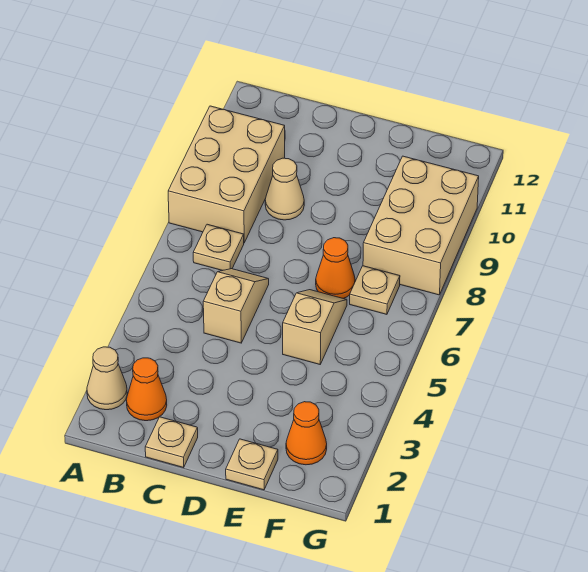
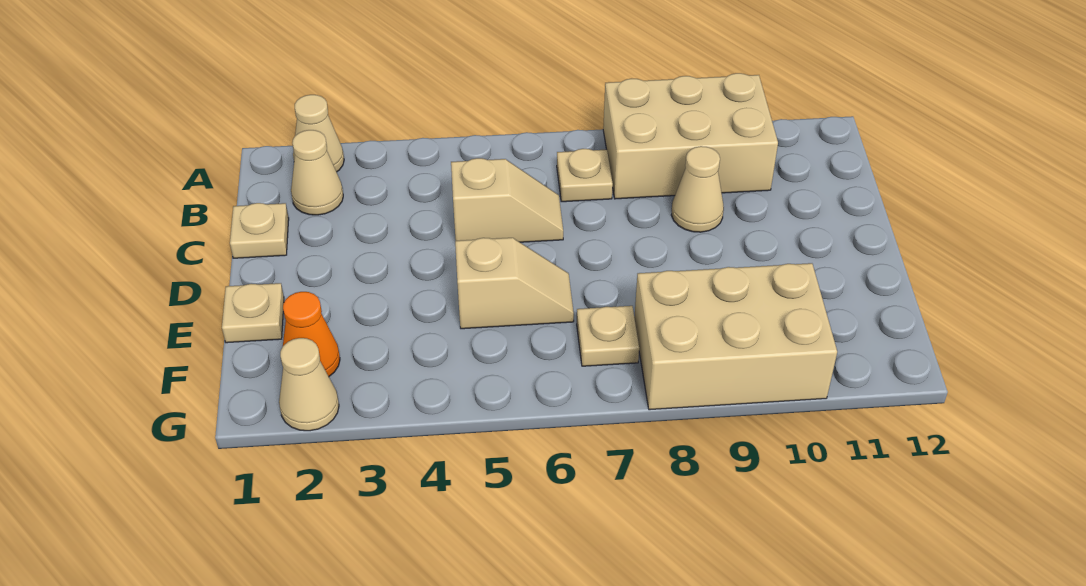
orange 1x1 cone [126,358,167,421] -> tan 1x1 cone [291,130,343,215]
orange 1x1 cone [316,238,355,299] -> none
none -> tan 1x1 cone [279,338,339,431]

